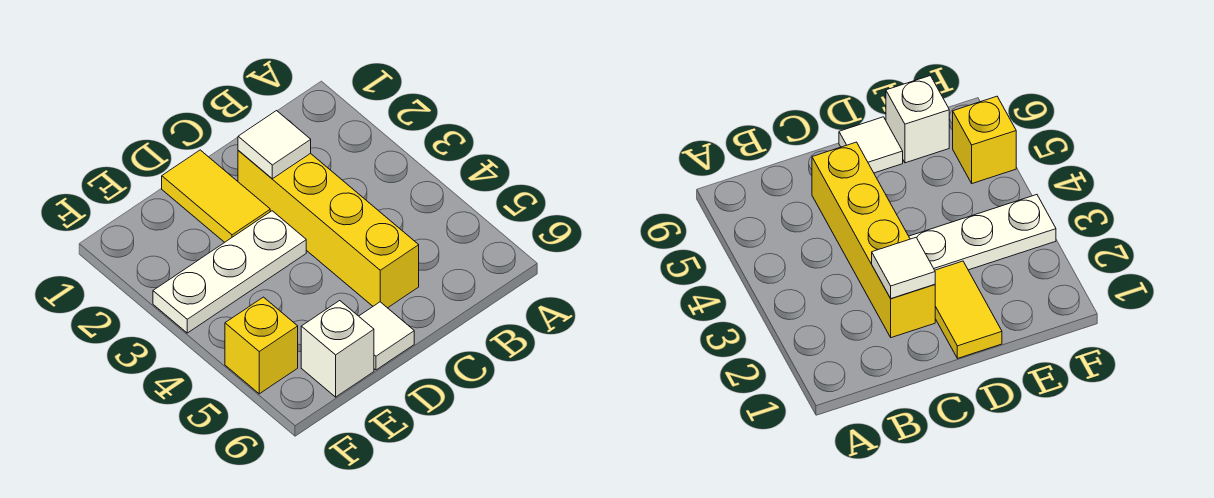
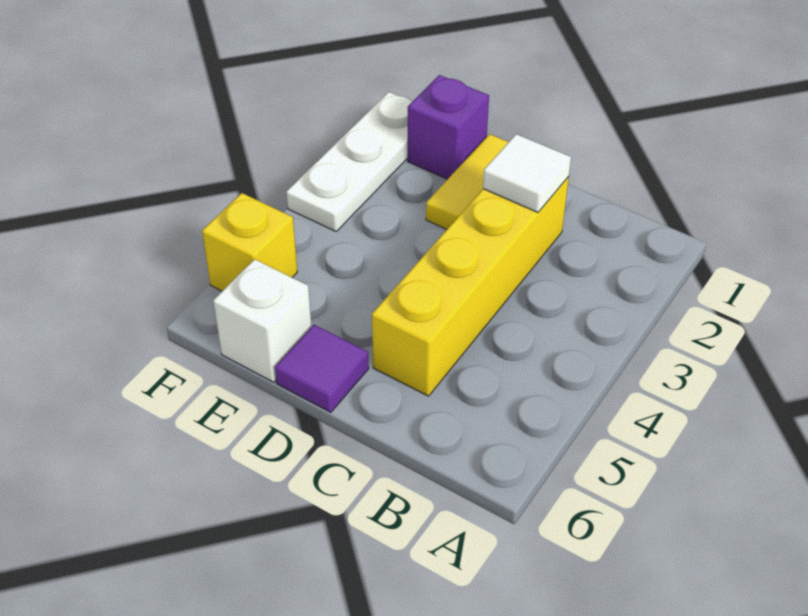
white 1x3 plate [153,211,306,333] -> white 1x3 plate turned to [286,92,412,231]
white 1x1 tile [359,302,414,370] -> purple 1x1 tile [275,325,369,412]
none -> purple 1x1 brick [408,75,489,179]

